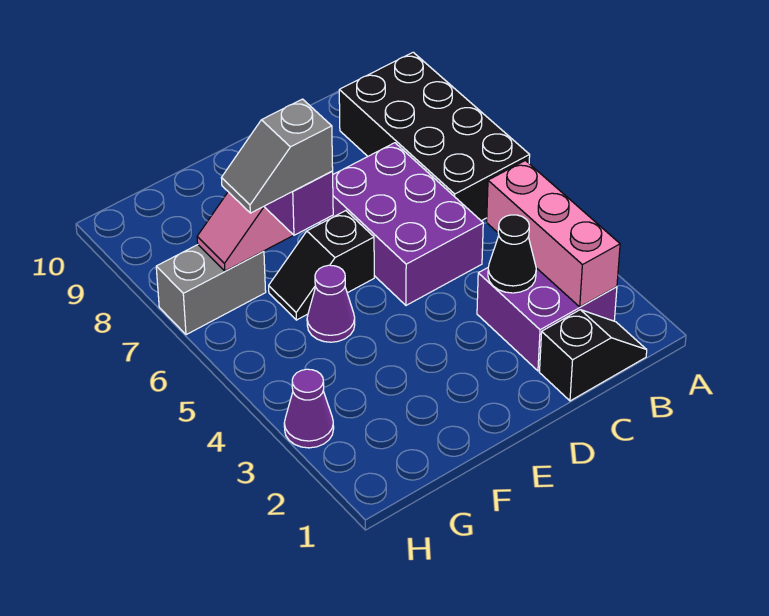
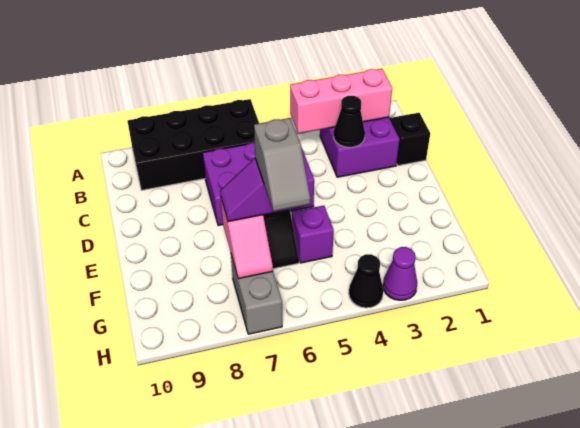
purple 1x1 cone [307,265,355,342] -> purple 1x1 brick [292,206,334,263]
none -> black 1x1 cone [349,254,383,308]

